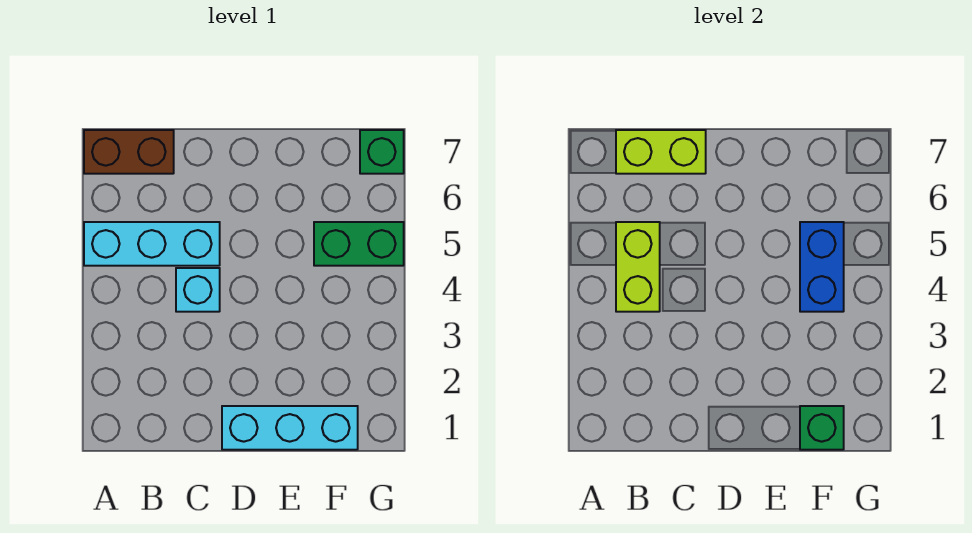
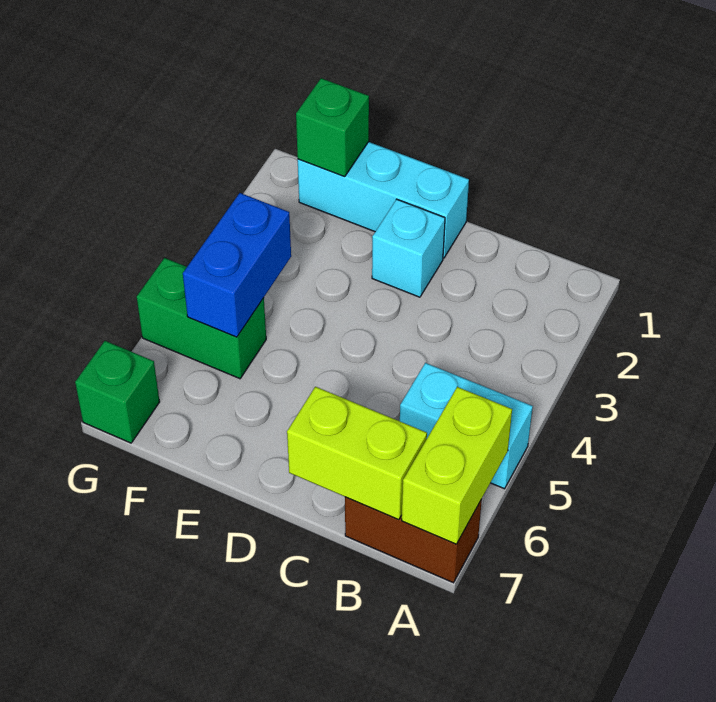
cyan 1x3 brick [84,222,220,266] -> cyan 1x2 brick [400,363,533,489]
lime 1x2 brick [616,222,660,312] -> lime 1x2 brick moved to [402,387,512,544]
cyan 1x1 brick [176,268,220,312] -> cyan 1x1 brick moved to [372,199,445,297]

